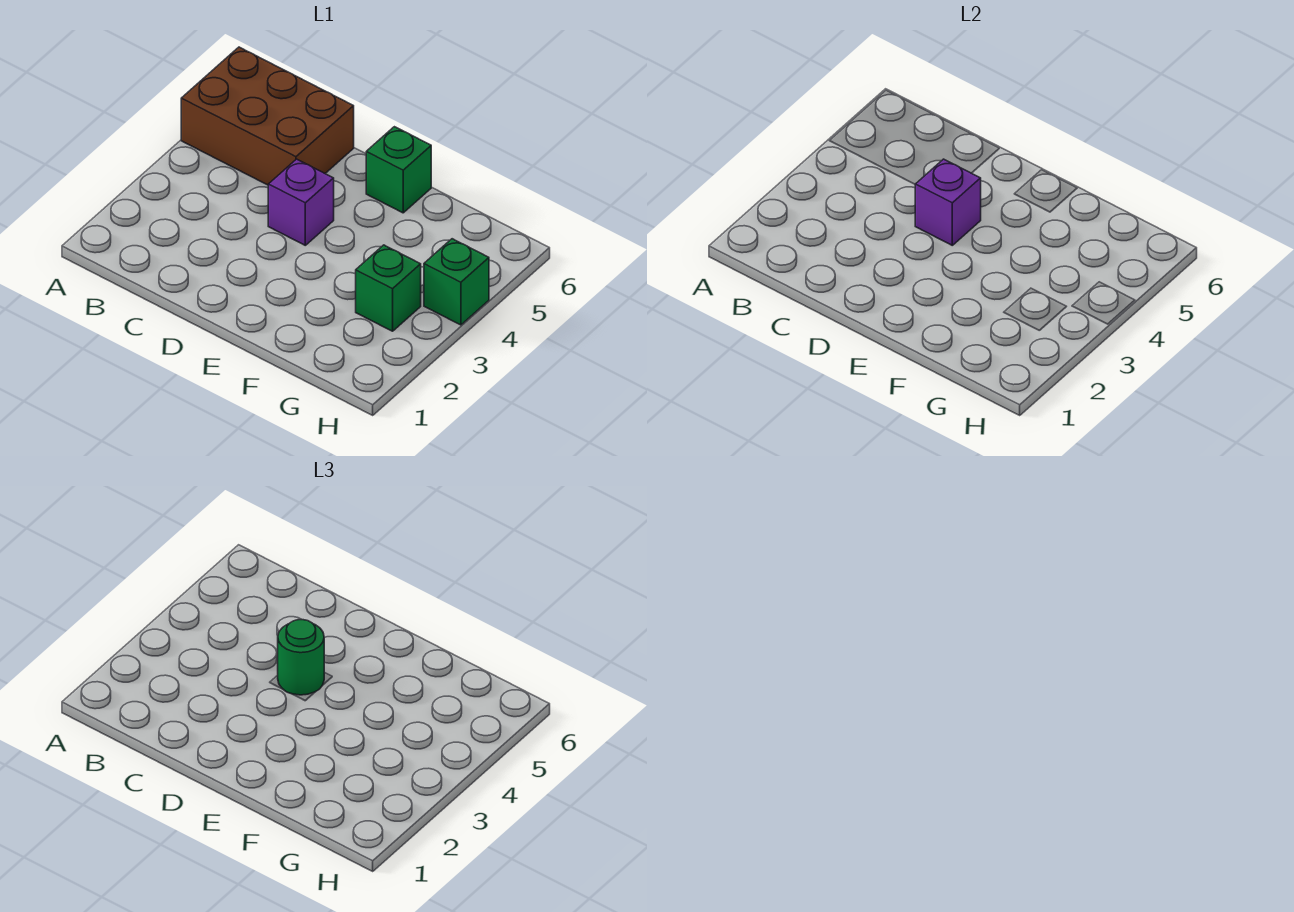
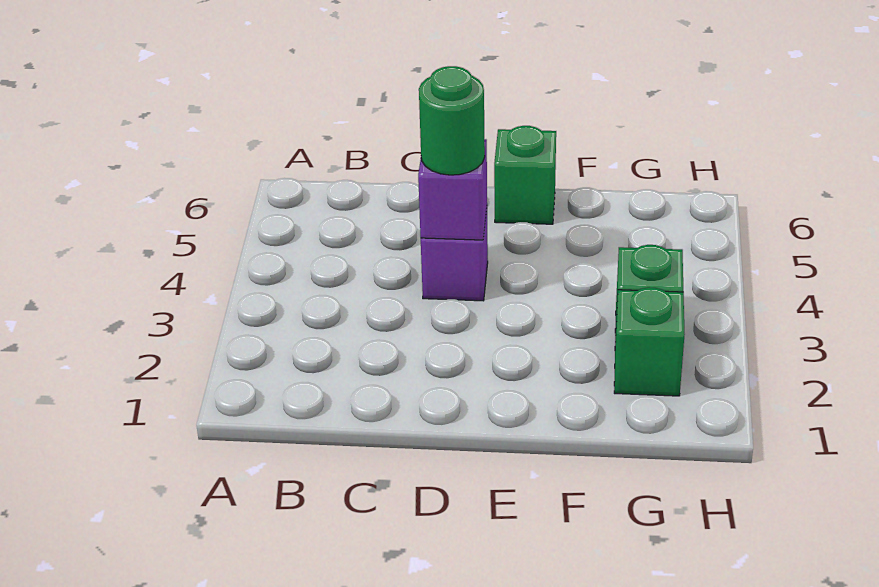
brown 2x3 brick [181,47,354,185] -> none
green 1x1 brick [424,239,489,325] -> green 1x1 brick moved to [614,287,685,396]

